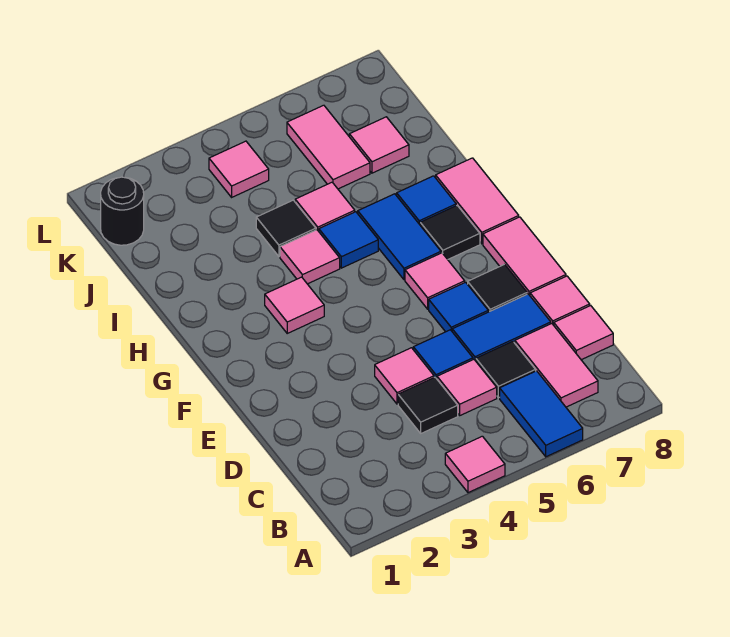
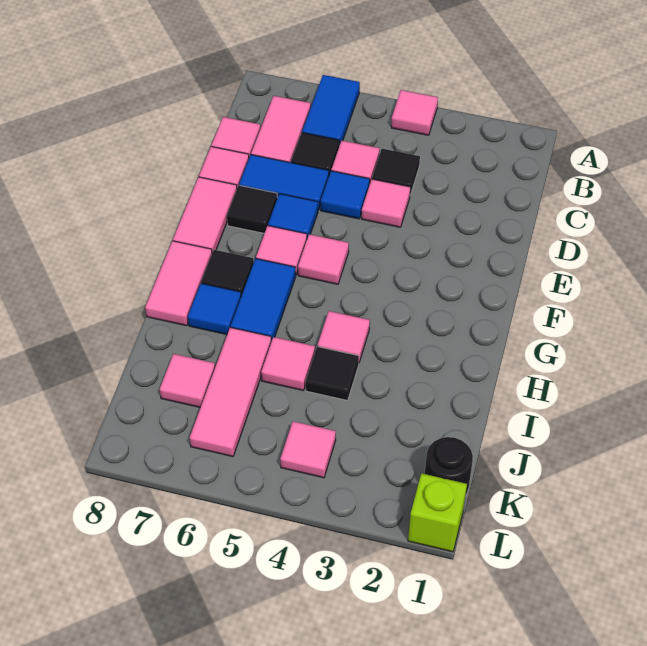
pink 1x1 tile [265,277,324,333] -> pink 1x1 tile moved to [298,234,349,284]
blue 1x1 tile [319,212,378,268] -> none
pink 1x2 tile [287,105,370,189] -> pink 1x3 tile [190,327,271,457]
none -> lime 1x1 brick [408,473,467,552]

